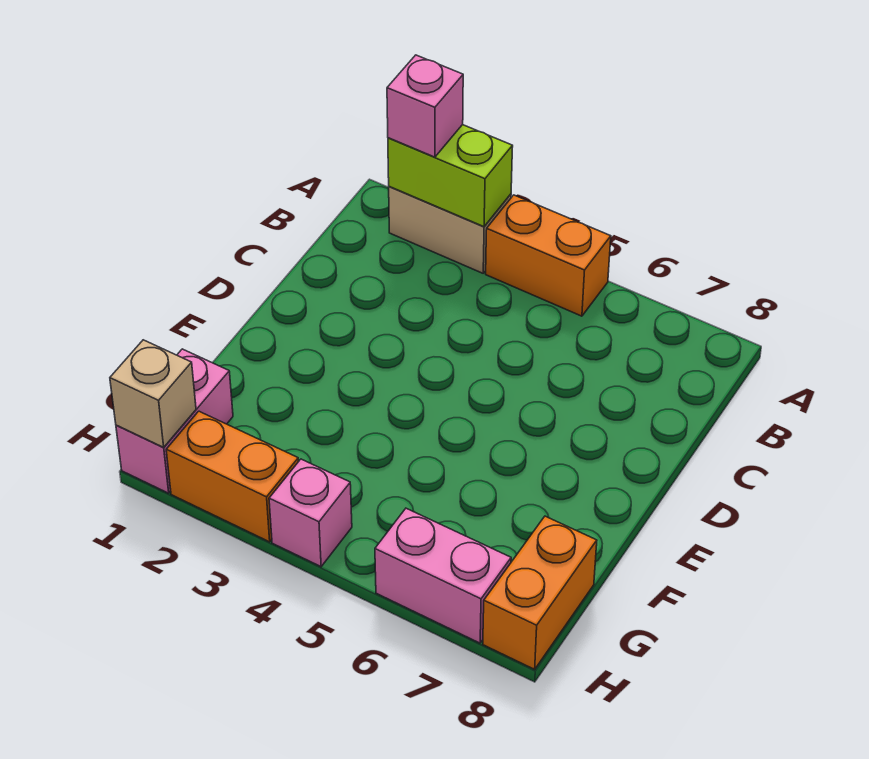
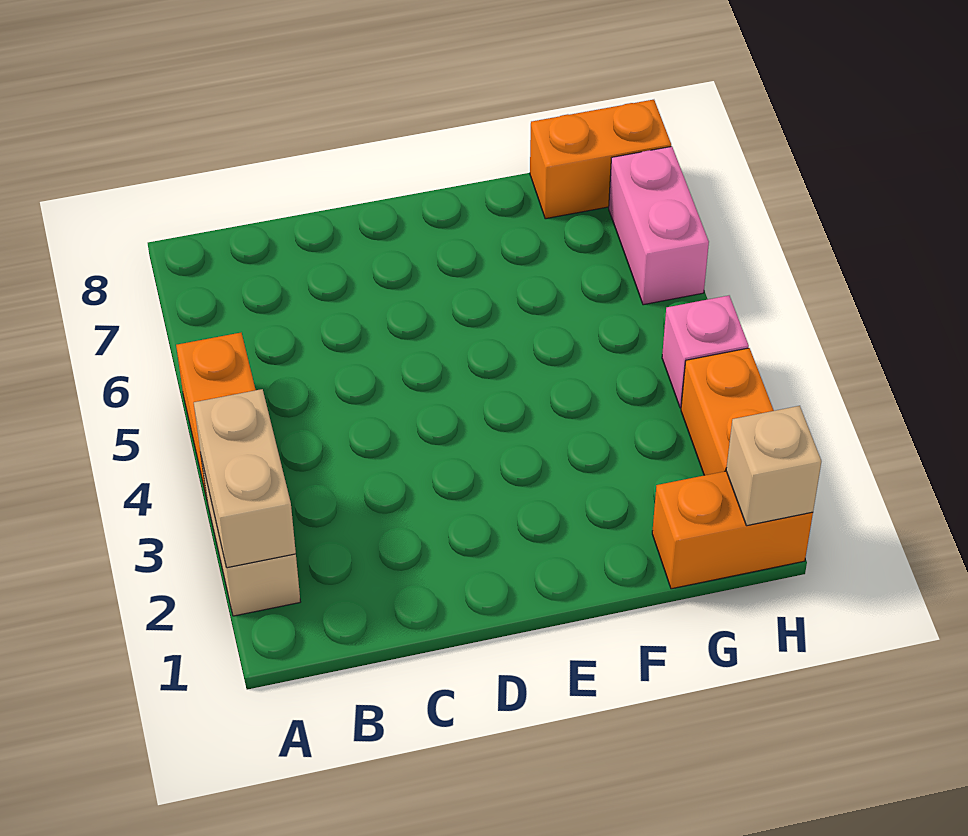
lime 1x2 brick [388,125,513,227] -> tan 1x2 brick [194,389,296,568]
pink 1x1 brick [387,55,463,157] -> none
pink 1x2 brick [116,349,233,493] -> orange 1x2 brick [652,471,813,589]

